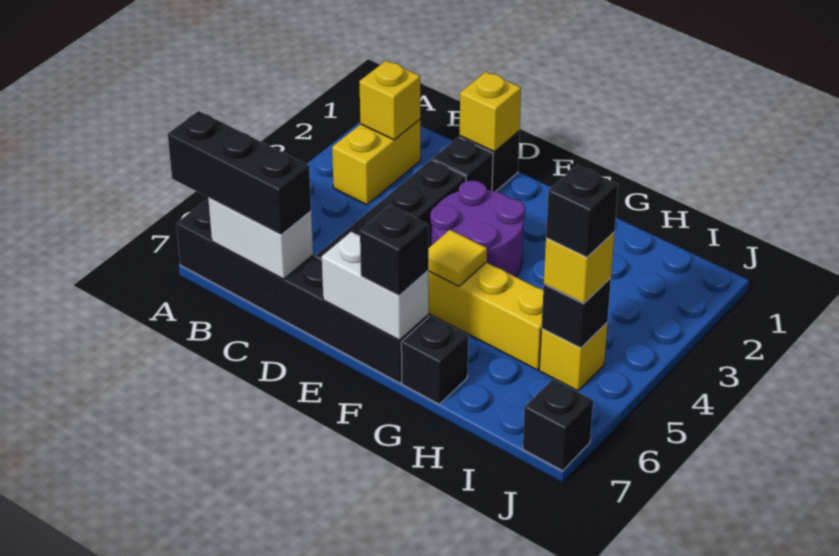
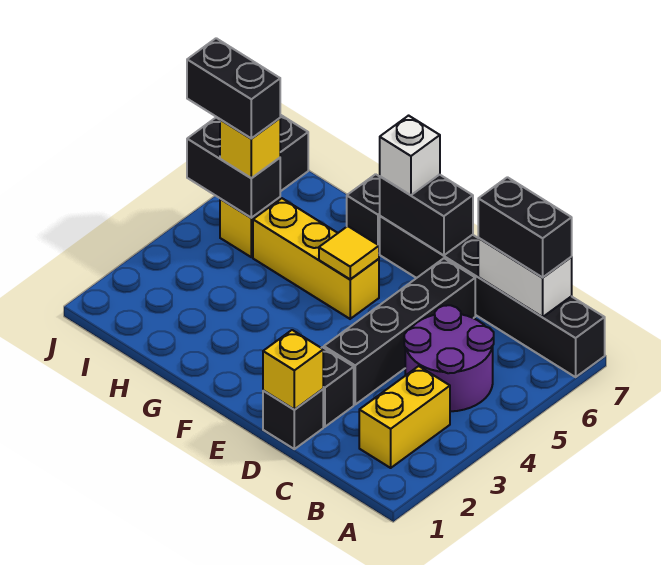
black 1x3 brick [168,111,311,235] -> black 1x2 brick [478,177,572,278]
yellow 1x1 brick [359,61,420,140] -> none
purple 2x2 round brick [430,181,525,277] -> purple 2x2 round brick moved to [404,305,494,411]
white 1x2 brick [322,232,428,340] -> black 1x2 brick [380,175,473,255]
black 1x1 brick [360,206,429,296] -> white 1x1 brick [380,116,440,195]
black 1x1 brick [542,278,611,348] -> black 1x2 brick [187,118,280,218]
black 1x1 brick [546,165,618,257] -> black 1x2 brick [187,38,280,139]

